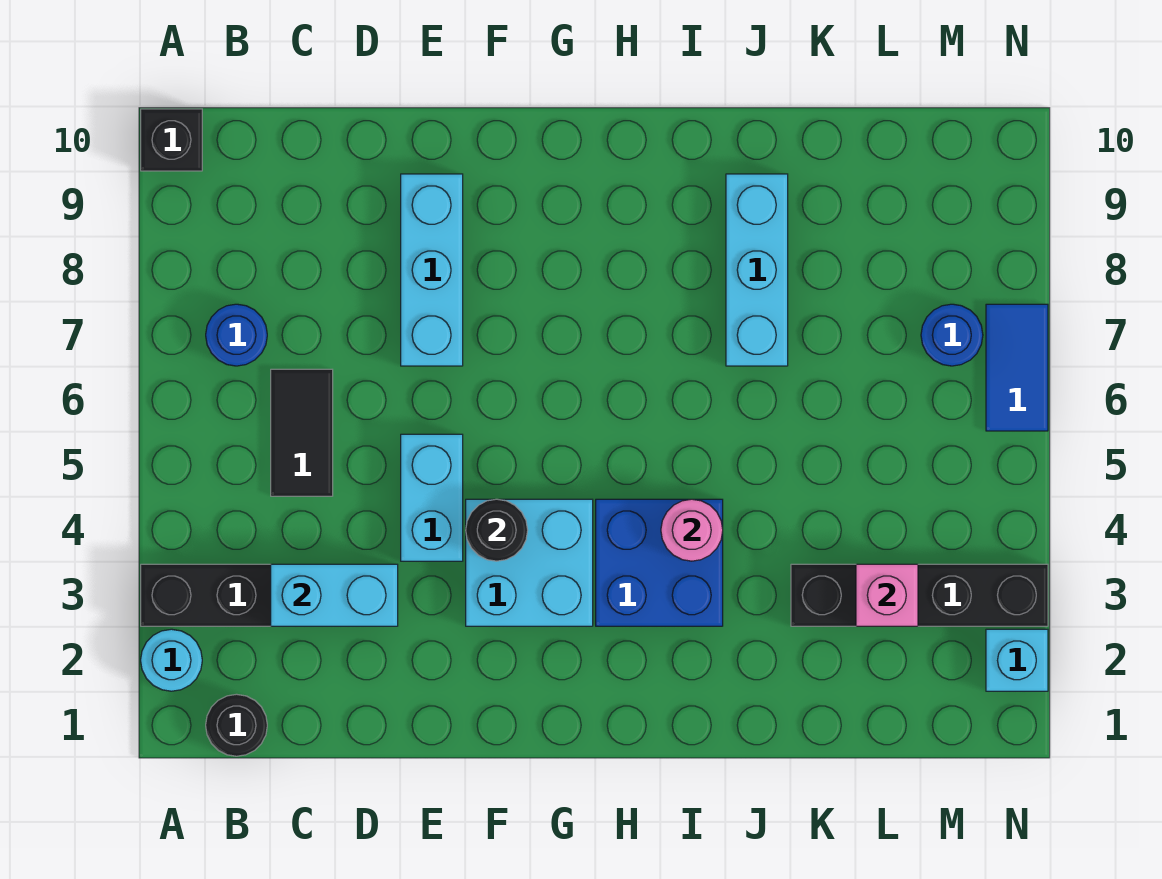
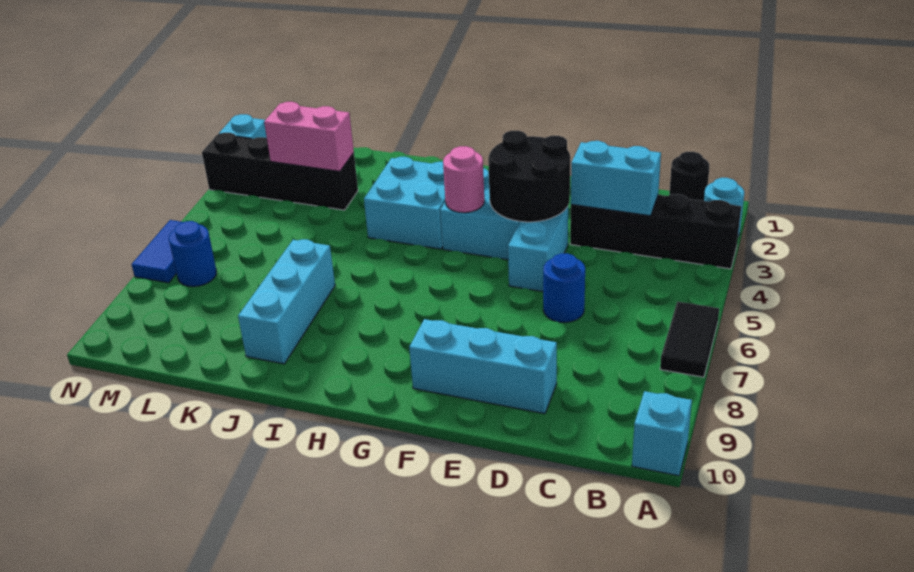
black 1x1 brick [141,109,202,171] -> cyan 1x1 brick [632,391,692,476]
blue 1x1 round brick [206,304,267,366] -> blue 1x1 round brick moved to [543,253,585,322]
black 1x2 tile [271,369,333,496] -> black 1x2 tile moved to [660,302,719,377]
cyan 1x3 brick [401,174,463,366] -> cyan 1x3 brick turned to [409,319,557,414]
black 1x1 round brick [466,499,528,561] -> black 2x2 round brick [488,130,570,222]
blue 2x2 brick [596,499,723,626] -> cyan 2x2 brick [364,157,445,249]
pink 1x1 round brick [661,499,723,561] -> pink 1x1 round brick moved to [443,146,484,213]
pink 1x1 brick [856,564,918,626] -> pink 1x2 brick [264,102,354,171]

